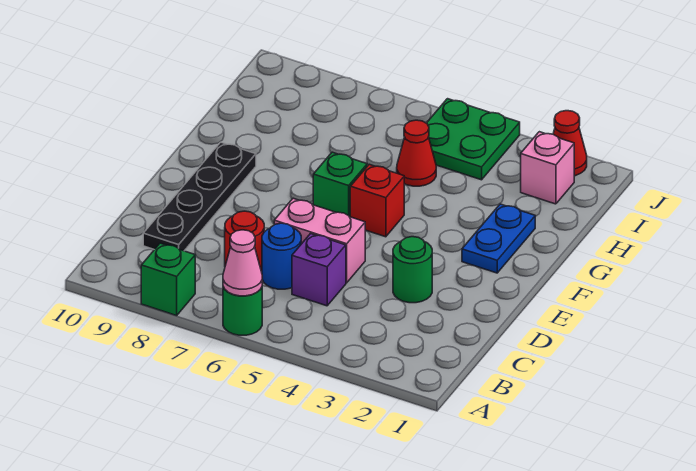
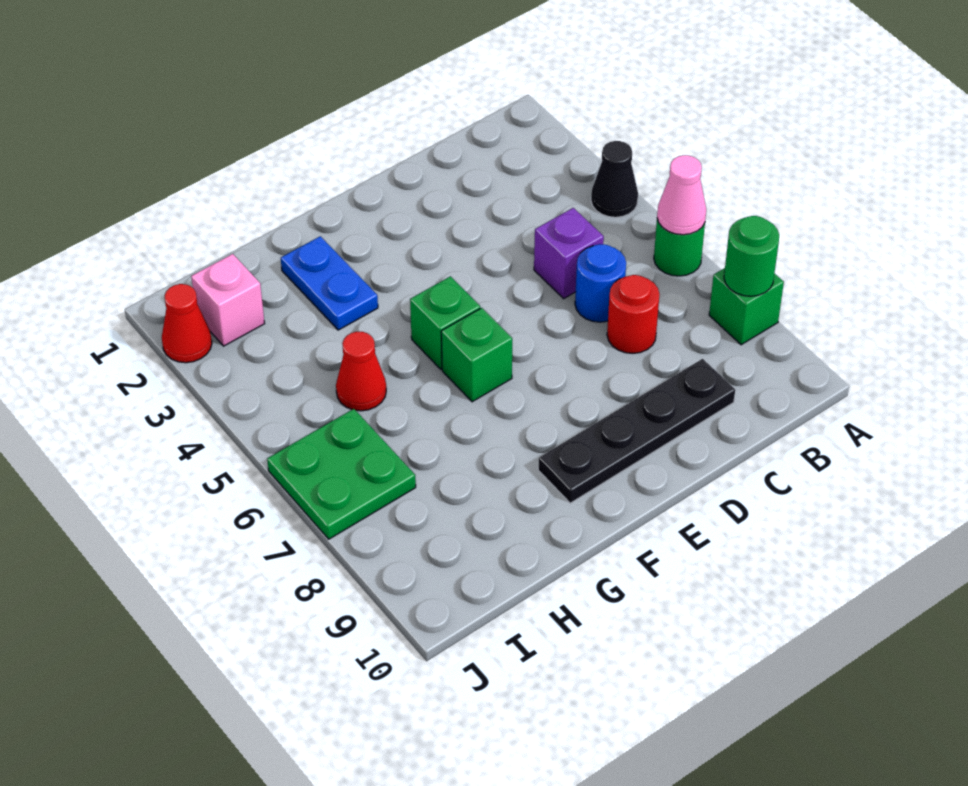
none -> black 1x1 cone [591,141,638,217]
green 1x1 round brick [393,237,432,303] -> green 1x1 round brick moved to [724,216,779,296]
pink 1x2 brick [274,198,365,283] -> none
blue 1x2 plate [462,204,535,273] -> blue 1x2 plate turned to [281,236,378,330]
red 1x1 brick [350,164,404,237] -> green 1x1 brick [410,276,480,369]
green 2x2 plate [427,99,520,180] -> green 2x2 plate moved to [267,409,416,539]

